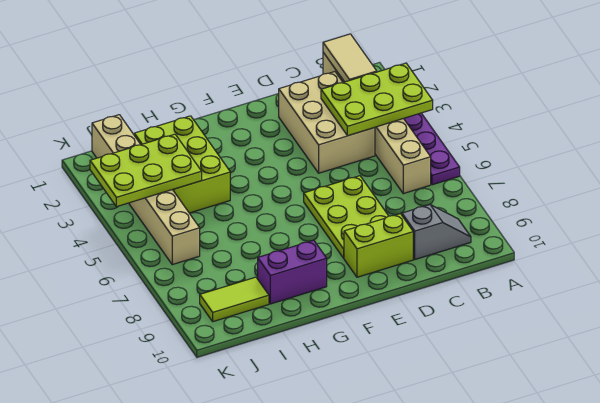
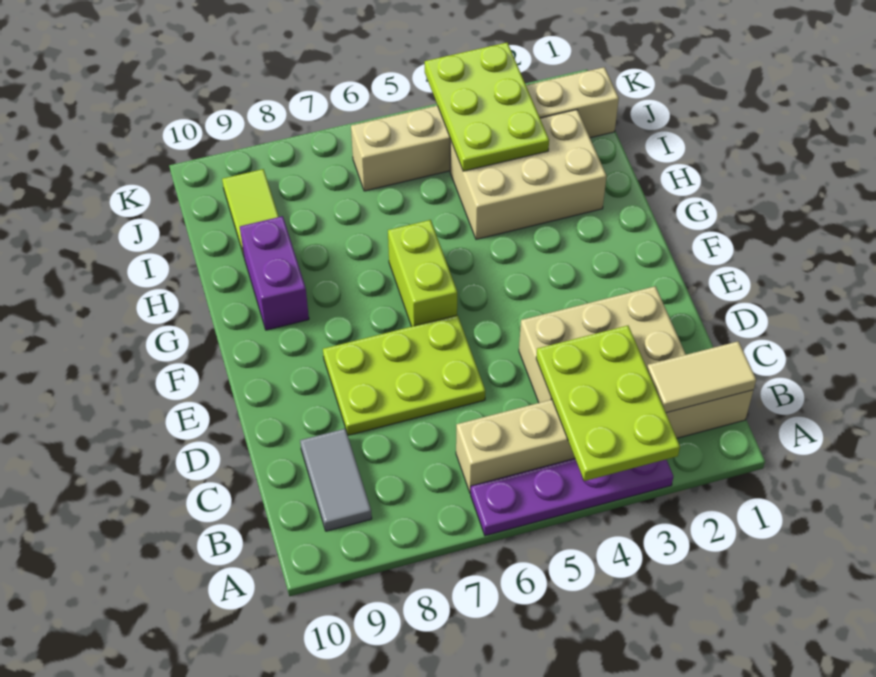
grey 1x2 slope [402,205,471,259] -> grey 1x2 tile [300,429,372,531]
lime 1x2 brick [344,214,413,277] -> lime 1x2 brick moved to [388,220,457,327]
lime 2x3 brick [134,116,230,213] -> tan 2x3 brick [450,110,607,239]

